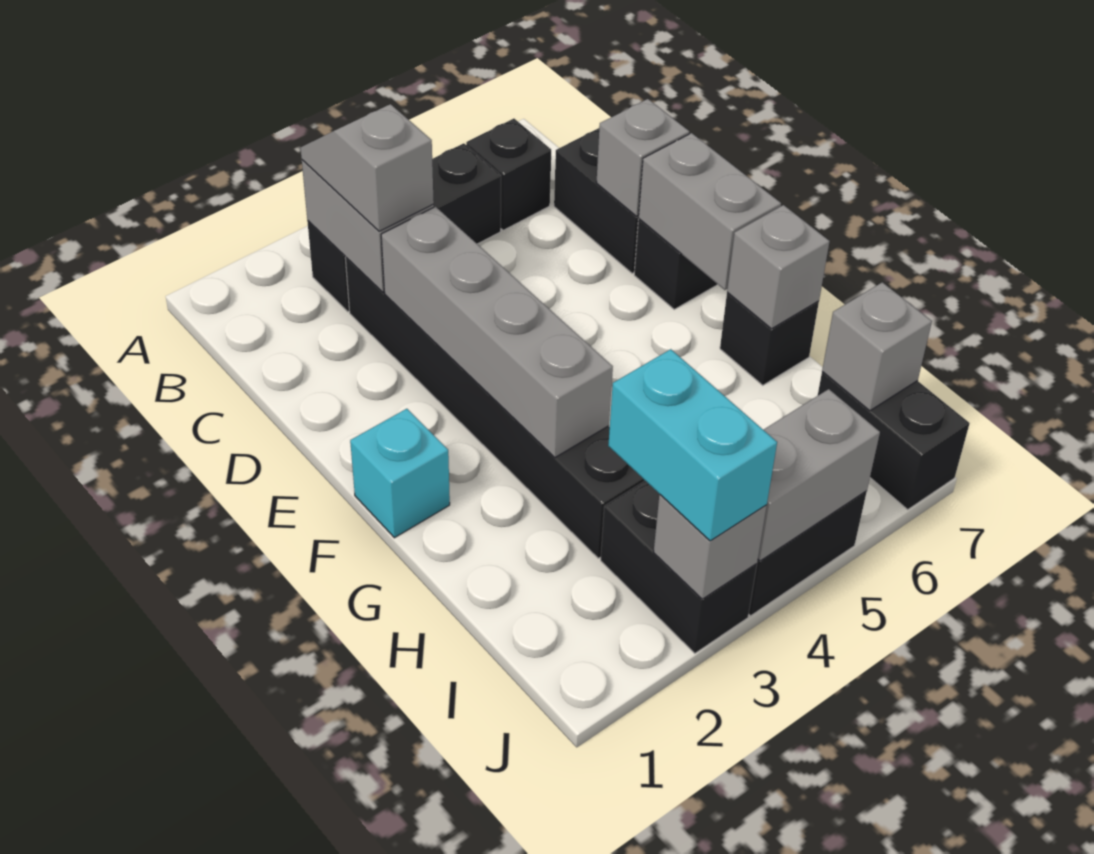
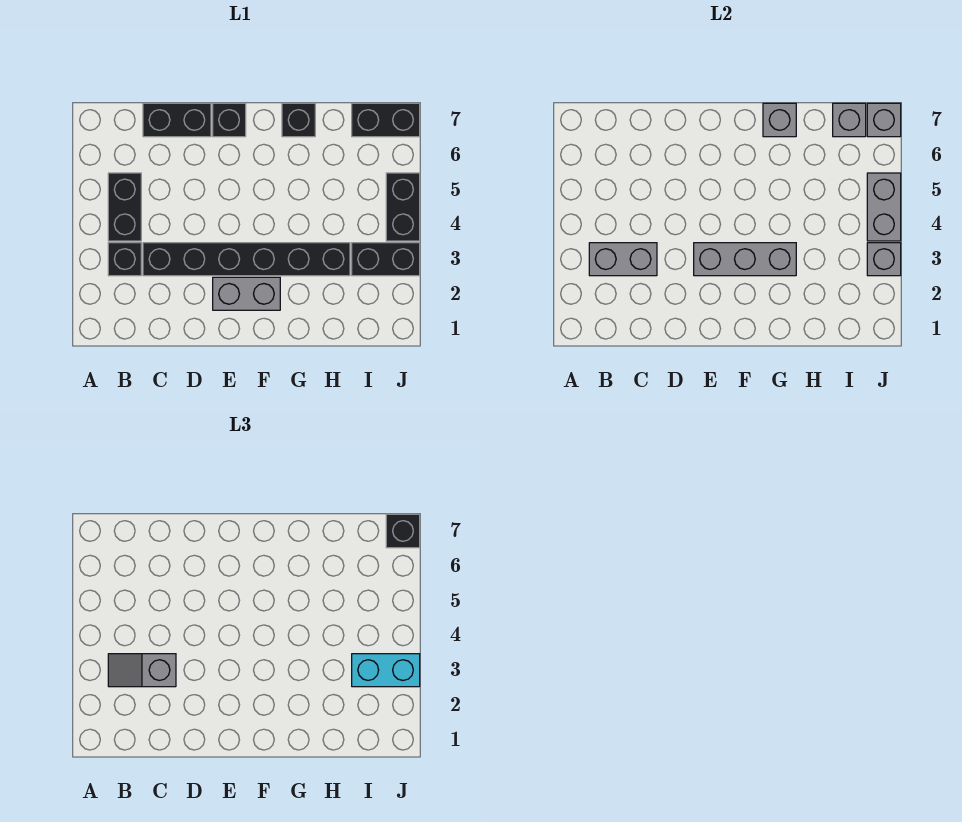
black 1x1 brick [466,119,551,230] -> black 1x1 brick moved to [386,514,420,548]
grey 1x4 brick [381,207,613,458] -> grey 1x3 brick [694,243,796,276]
grey 1x1 brick [596,99,689,216] -> grey 1x1 brick moved to [867,103,901,137]
grey 1x2 brick [639,133,781,290] -> grey 1x2 brick moved to [213,277,280,310]
cyan 1x1 brick [350,409,450,538] -> none

